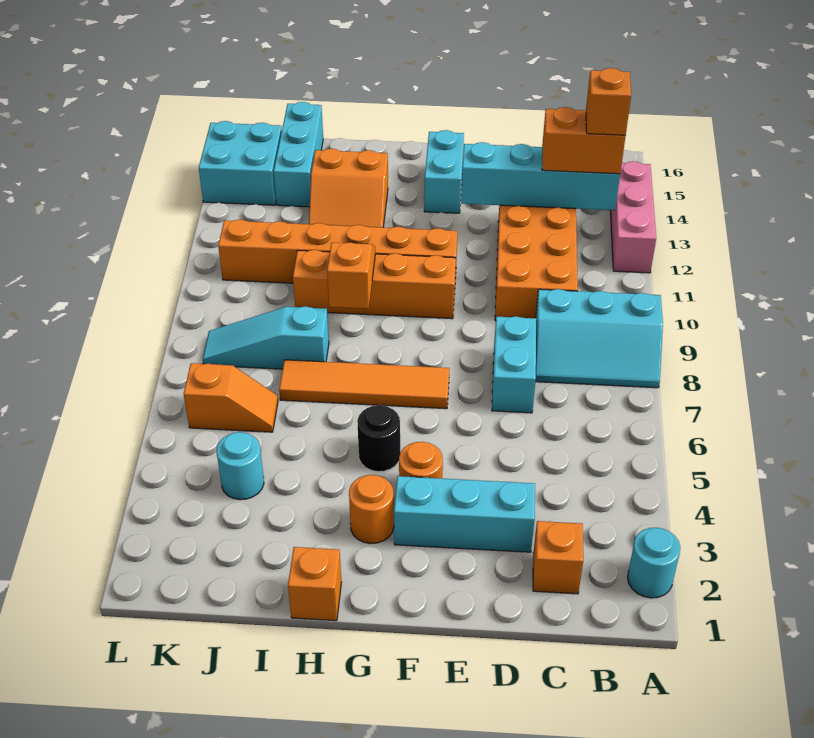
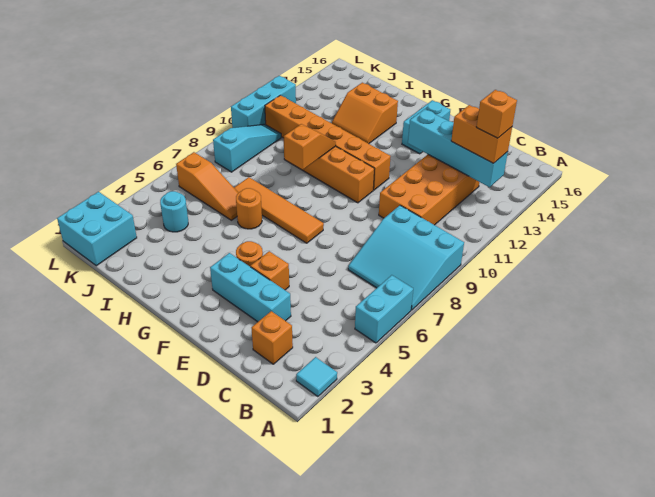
cyan 1x1 round brick [628,527,680,598] -> cyan 1x1 tile [296,357,337,397]
cyan 2x3 slope [535,289,663,388] -> cyan 3x3 slope [348,205,464,310]
pink 1x3 brick [610,161,656,273] -> none
cyan 1x2 brick [492,316,536,413] -> cyan 1x2 brick moved to [355,275,413,343]
orange 1x1 round brick [349,475,394,544] -> orange 1x1 round brick moved to [236,188,262,229]
black 1x1 round brick [357,405,400,472] -> none
orange 1x1 brick [288,547,342,621] -> orange 1x1 brick moved to [250,251,289,290]
cyan 1x3 slope [203,306,329,369] -> cyan 1x3 slope turned to [213,124,281,172]
orange 1x2 slope [184,363,278,432] -> orange 1x3 slope [176,152,238,220]
cyan 1x3 brick [274,102,323,207] -> cyan 1x3 brick moved to [231,76,296,128]
cyan 2x2 brick [199,121,282,205] -> cyan 2x2 brick moved to [57,192,137,266]

